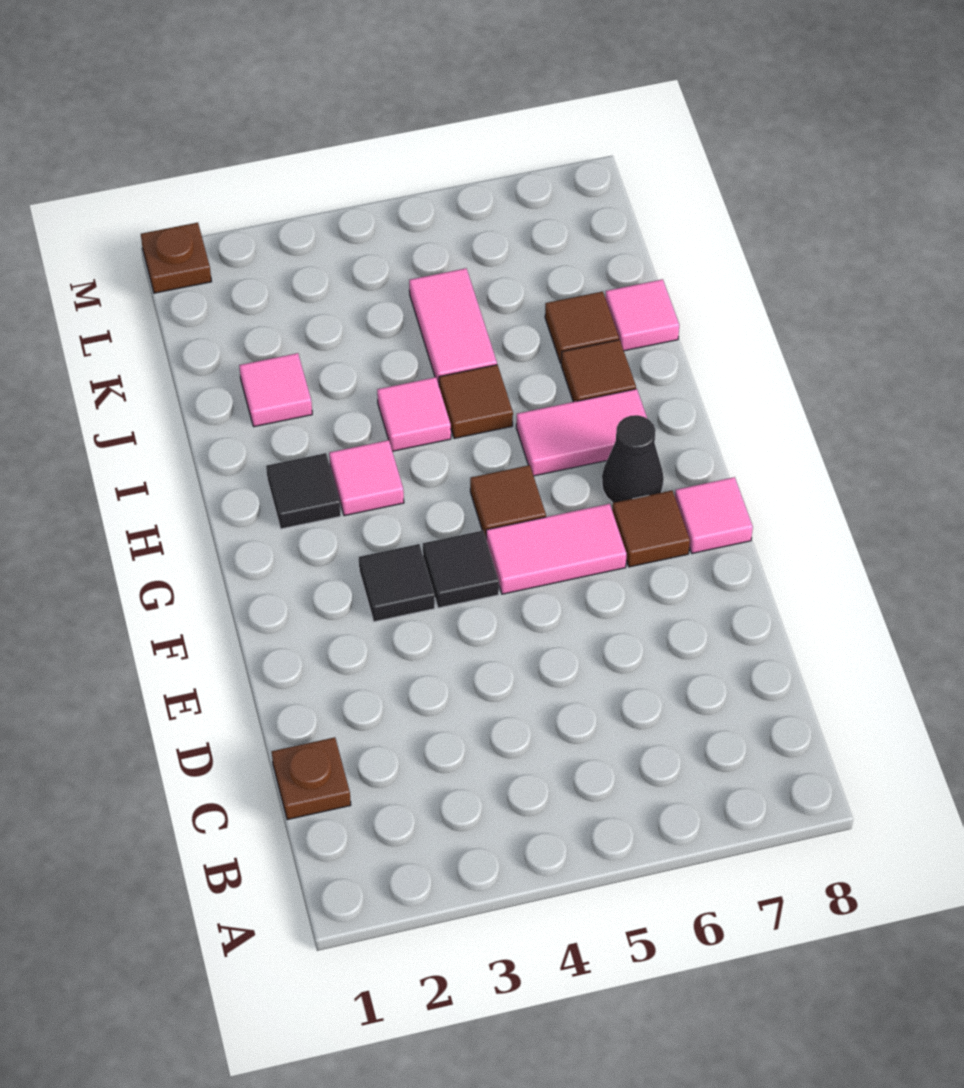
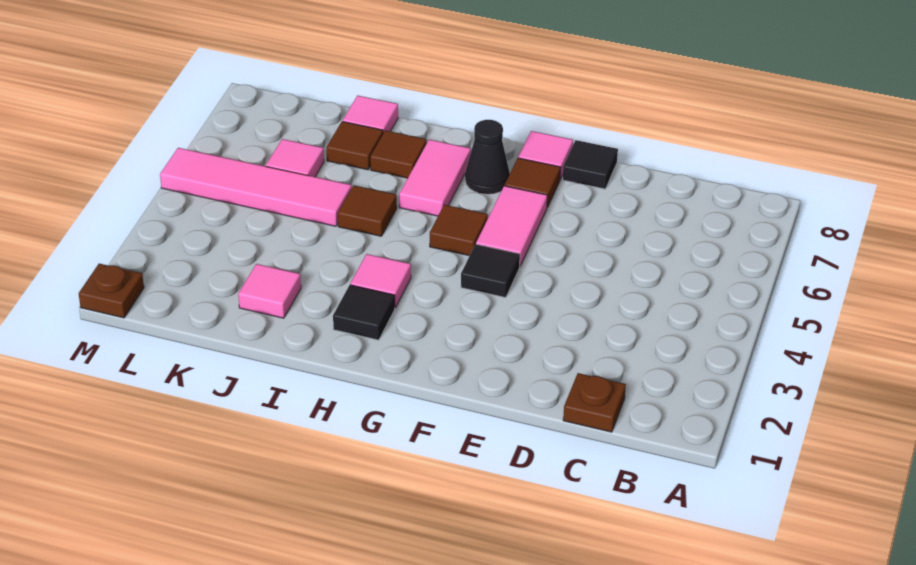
black 1x1 tile [359,544,435,622] -> black 1x1 tile moved to [563,140,618,189]
pink 1x1 tile [377,377,451,451] -> pink 1x1 tile moved to [266,139,324,177]
pink 1x2 tile [409,268,497,385] -> pink 1x4 tile [160,148,352,226]

